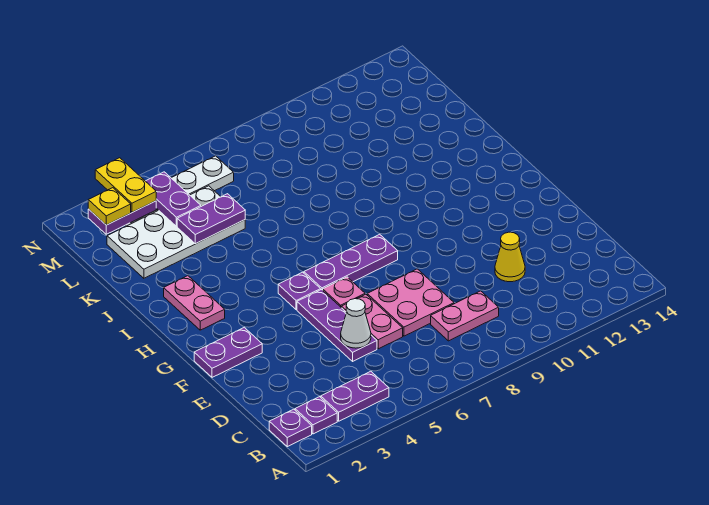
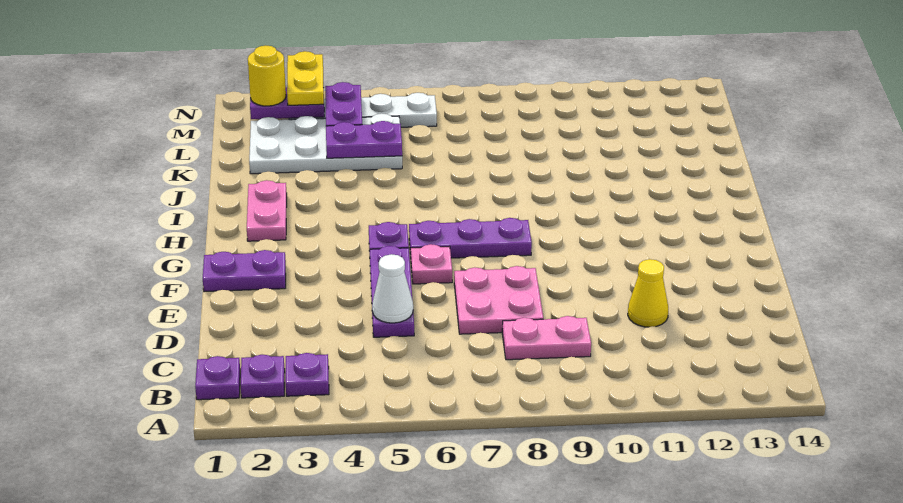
purple 1x2 plate [321,371,389,421] -> purple 1x1 plate [286,353,329,396]
pink 1x2 plate [342,294,403,349] -> none
yellow 1x1 plate [88,188,131,225] -> yellow 1x1 round brick [248,45,286,106]

